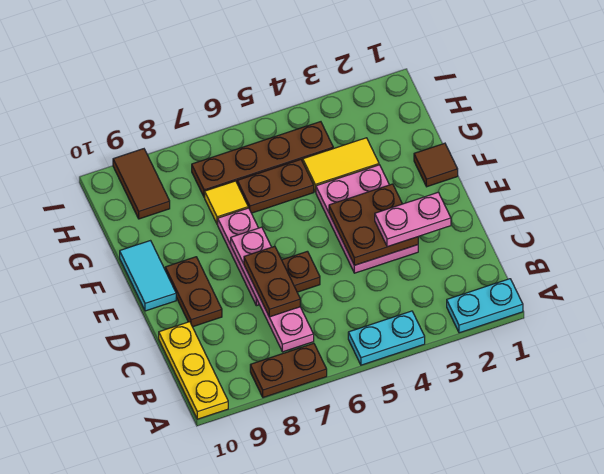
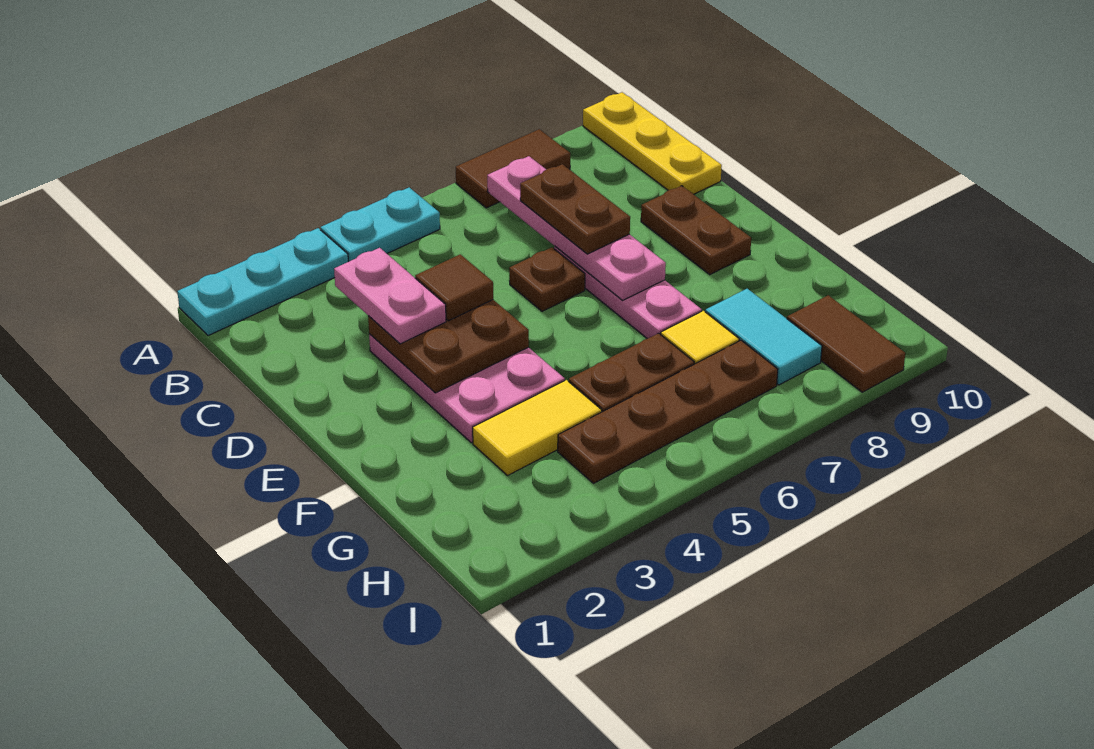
cyan 1x2 plate [447,279,523,333] -> cyan 1x3 plate [177,228,348,336]
brown 1x2 plate [250,343,327,398] -> brown 1x2 tile [456,129,570,208]
pink 1x2 plate [375,192,451,247] -> pink 1x2 plate turned to [334,248,446,344]
cyan 1x2 tile [120,241,176,311] -> cyan 1x2 tile moved to [705,289,822,385]
brown 1x1 tile [414,143,458,187] -> brown 1x1 tile moved to [415,254,493,321]

